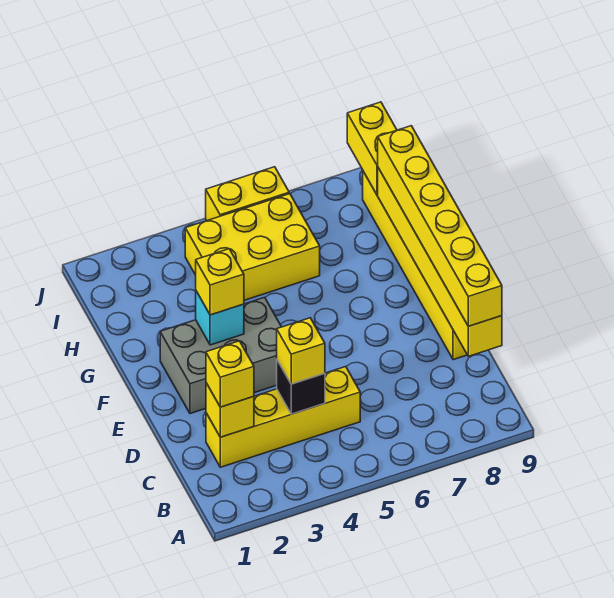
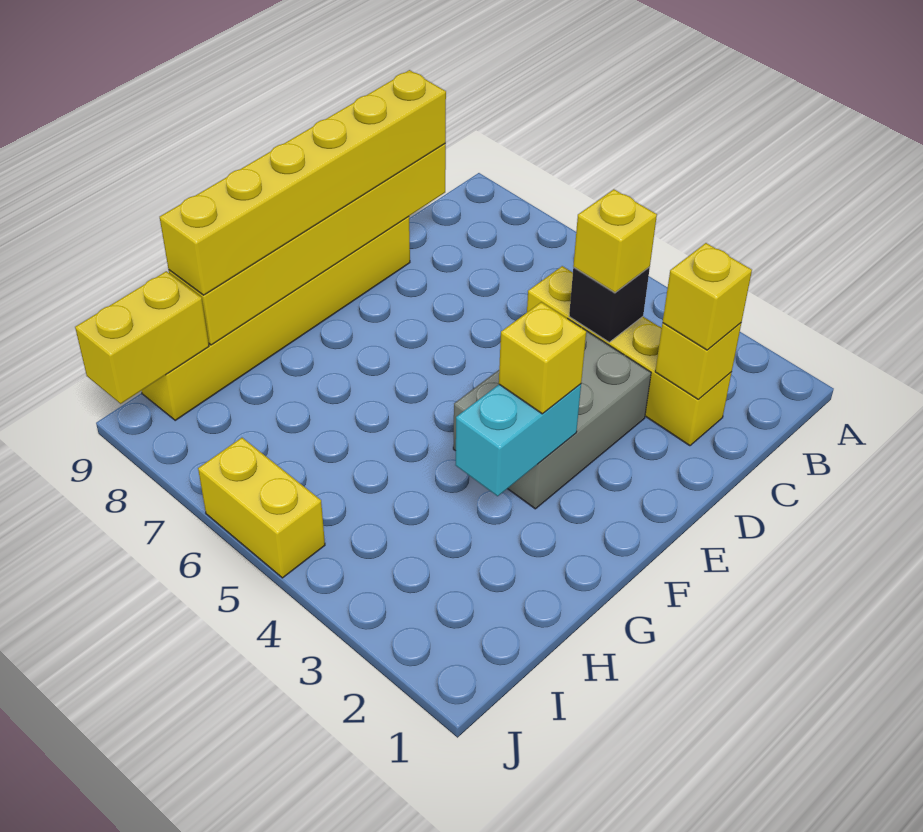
grey 2x3 brick [160,297,281,414] -> grey 2x3 brick turned to [453,318,651,509]
cyan 1x1 brick [196,291,244,345] -> cyan 1x2 brick [456,384,581,496]
yellow 2x3 brick [185,194,320,300] -> none

